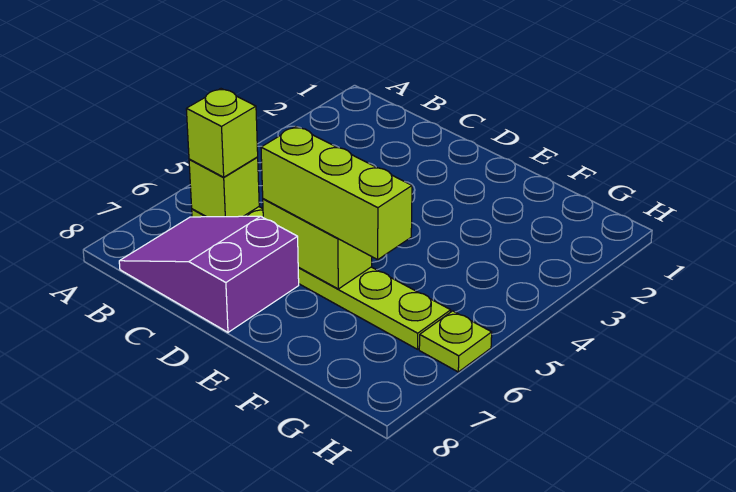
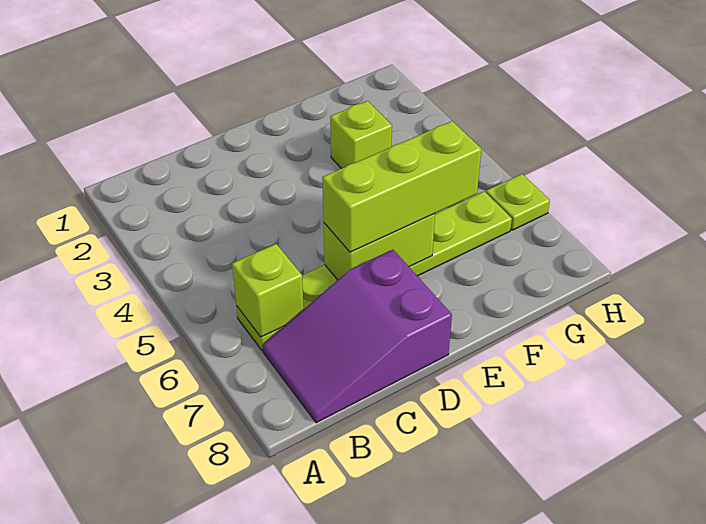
lime 1x1 brick [186,89,258,177] -> lime 1x1 brick moved to [330,101,392,169]

